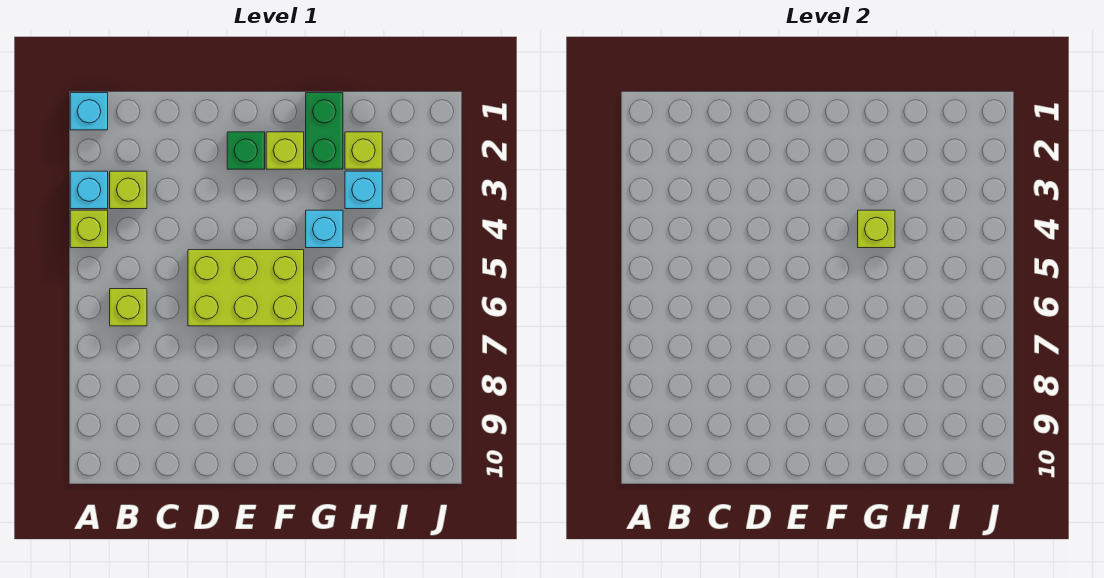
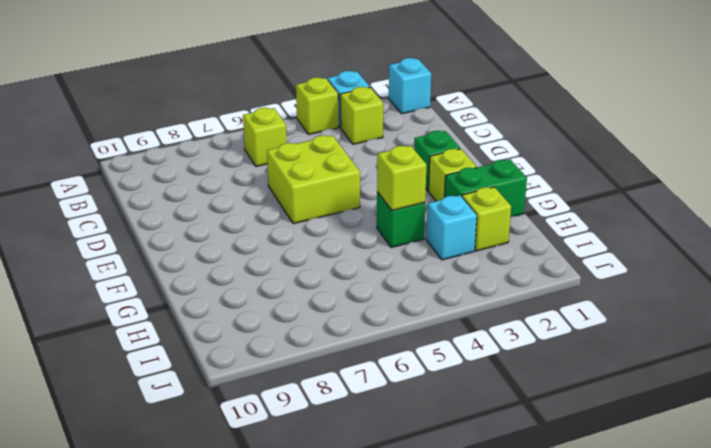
lime 2x3 brick [188,250,304,326] -> lime 2x2 brick [267,135,360,224]
cyan 1x1 brick [306,210,343,248] -> green 1x1 brick [377,192,425,248]

